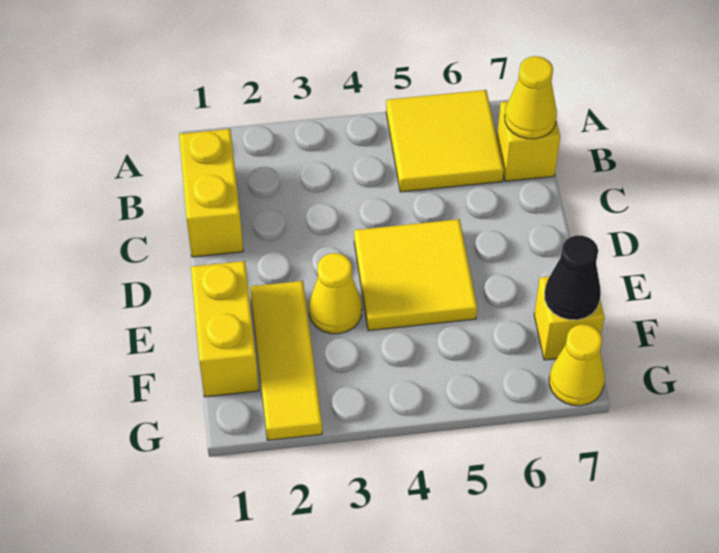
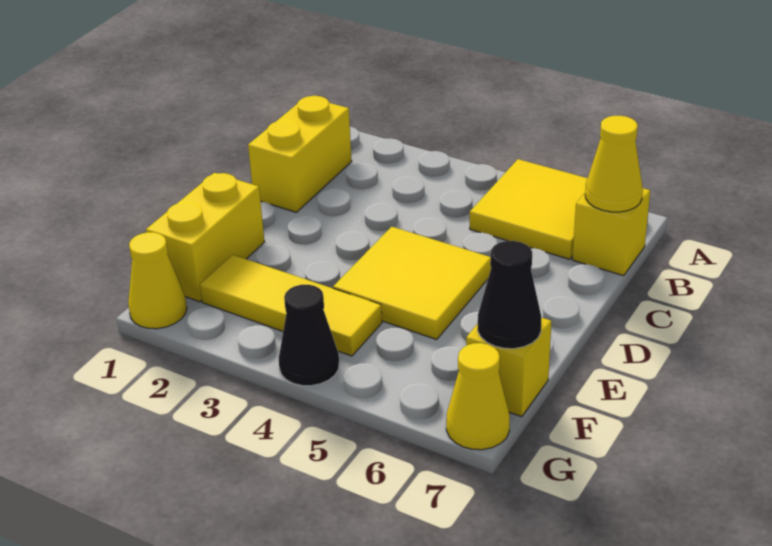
yellow 1x3 tile [250,281,322,440] -> yellow 1x3 tile turned to [200,255,382,356]
yellow 1x1 cone [309,253,362,334] -> yellow 1x1 cone moved to [128,232,187,329]
none -> black 1x1 cone [279,285,339,386]

